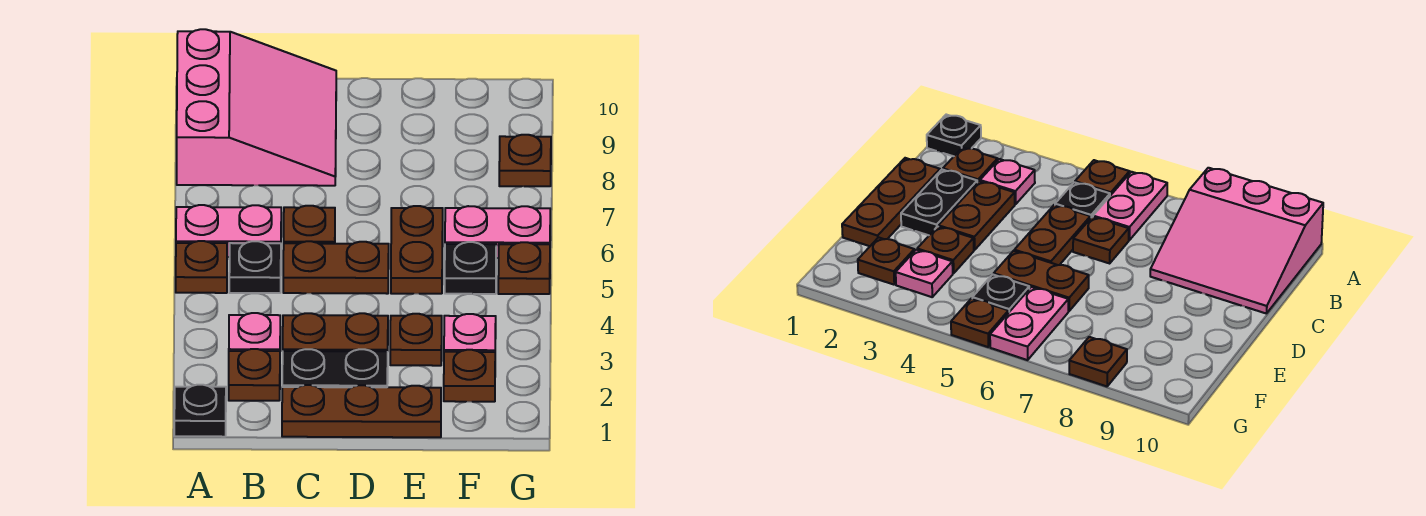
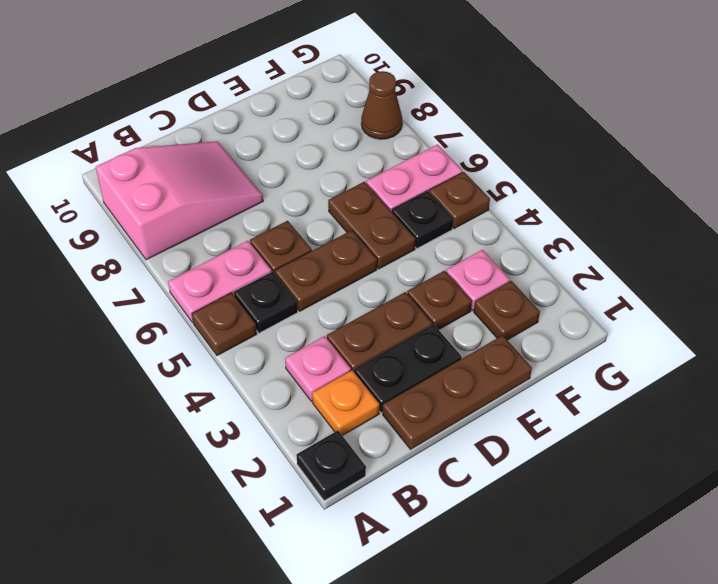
pink 3x3 slope [177,29,336,186] -> pink 2x3 slope [96,141,263,260]
brown 1x1 plate [229,349,280,401] -> orange 1x1 plate [312,370,379,436]
brown 1x1 plate [499,135,551,186] -> brown 1x1 cone [361,71,402,139]

